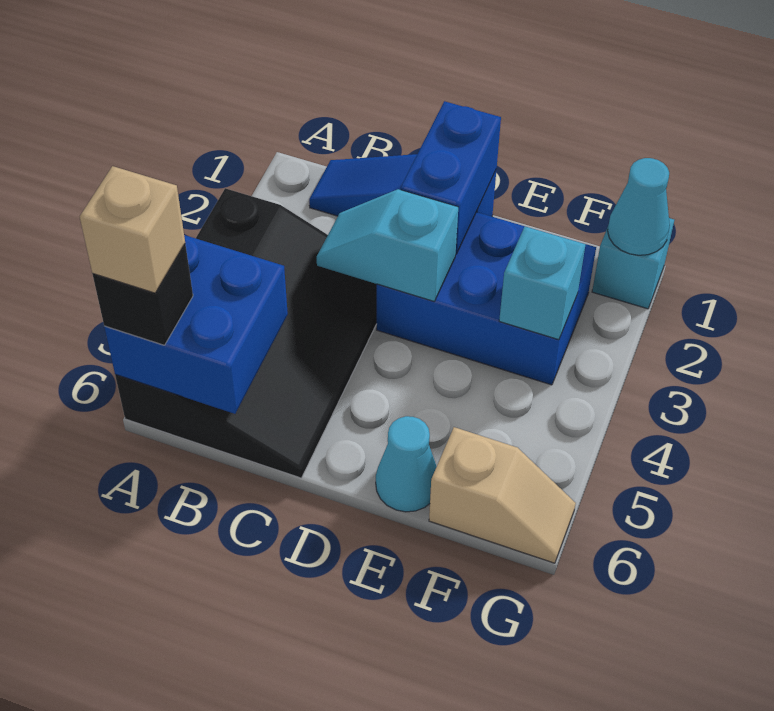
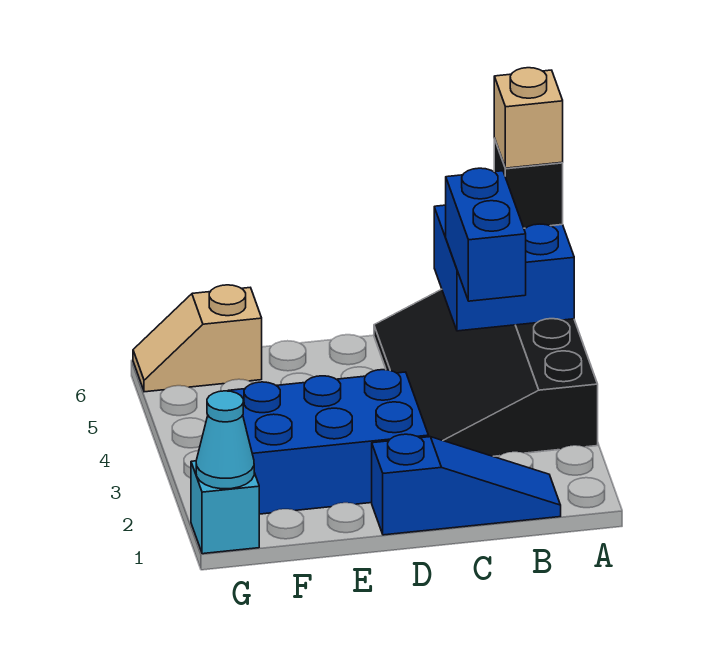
cyan 1x2 slope [317,189,458,301] -> none
blue 1x2 brick [401,101,501,254] -> blue 1x2 brick moved to [446,168,526,301]
cyan 1x1 cone [376,416,437,512] -> none
cyan 1x1 brick [499,226,585,340] -> none

